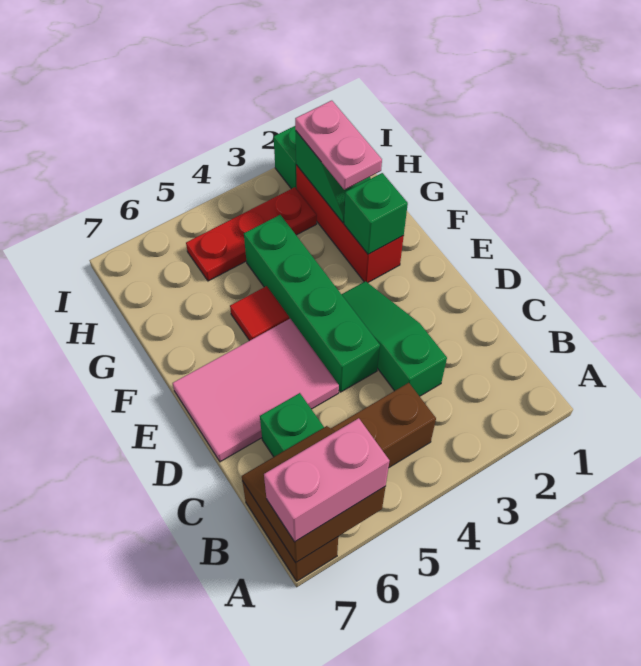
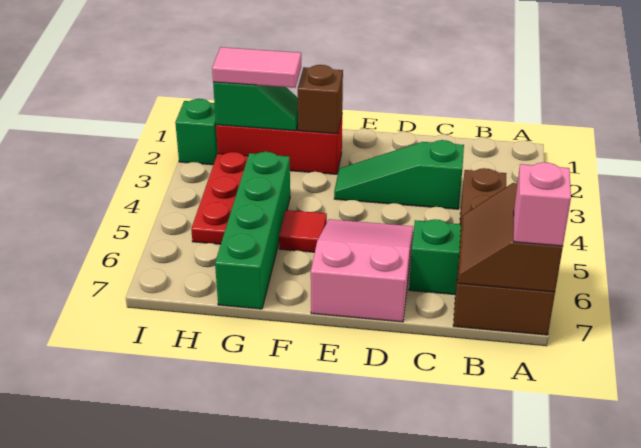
pink 1x2 brick [264,418,389,542] -> pink 1x1 brick [514,162,571,246]
green 1x4 brick [244,215,380,392] -> green 1x4 brick turned to [215,152,290,309]
pink 2x3 tile [173,319,339,462] -> pink 2x3 slope [311,219,413,322]
green 1x1 brick [344,173,408,254] -> brown 1x1 brick [298,65,343,134]
pink 1x2 plate [295,101,382,190] -> pink 1x2 tile [212,47,301,88]

